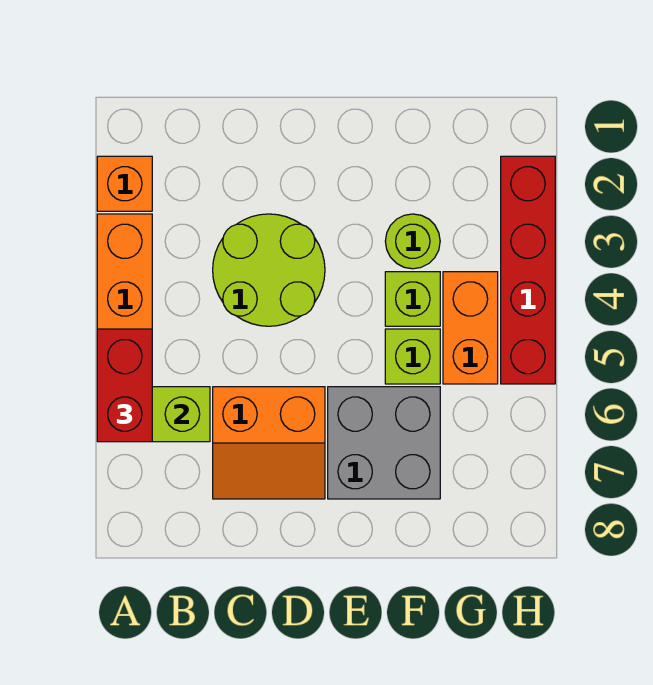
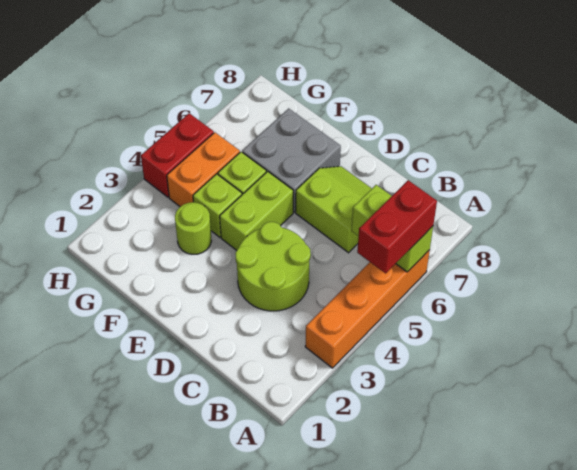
orange 1x1 brick [97,156,152,211] -> none
orange 2x2 slope [213,387,325,499] -> lime 2x2 slope [296,166,372,253]
none -> lime 1x2 brick [220,171,293,250]
red 1x4 brick [501,156,555,384] -> red 1x2 brick [141,113,214,197]

